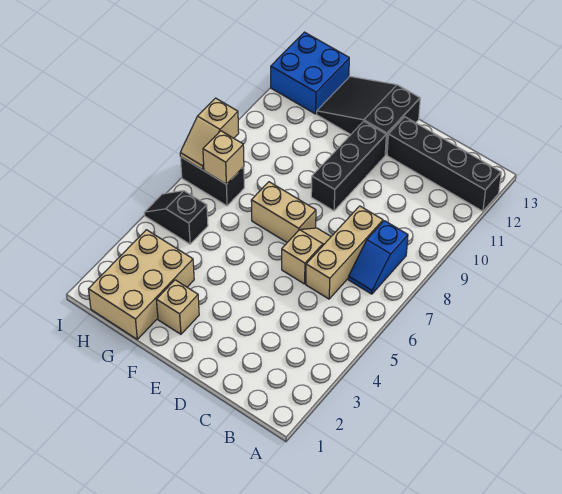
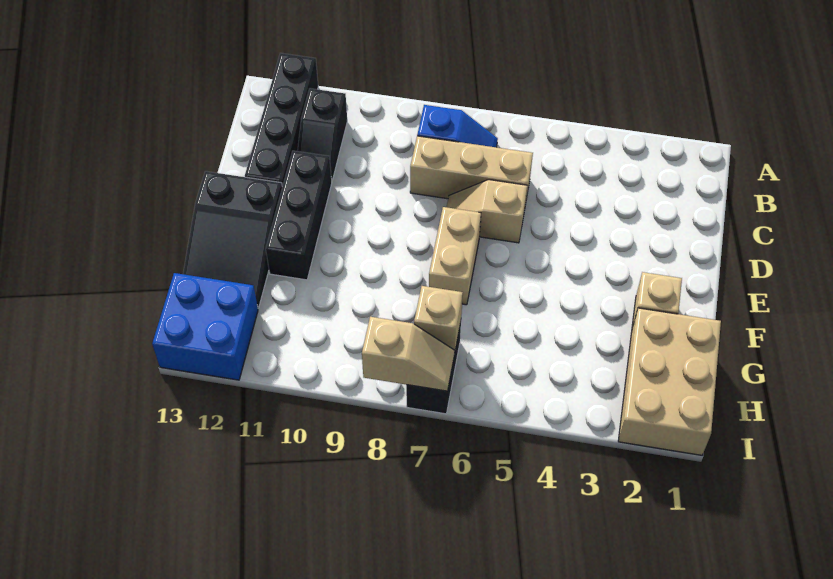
black 1x3 brick [311,121,386,211] -> black 1x3 brick turned to [266,151,332,280]
tan 2x3 brick [88,230,194,339] -> tan 2x3 brick turned to [618,308,721,455]
black 1x2 slope [144,191,208,244] -> black 1x2 slope moved to [298,88,347,180]

